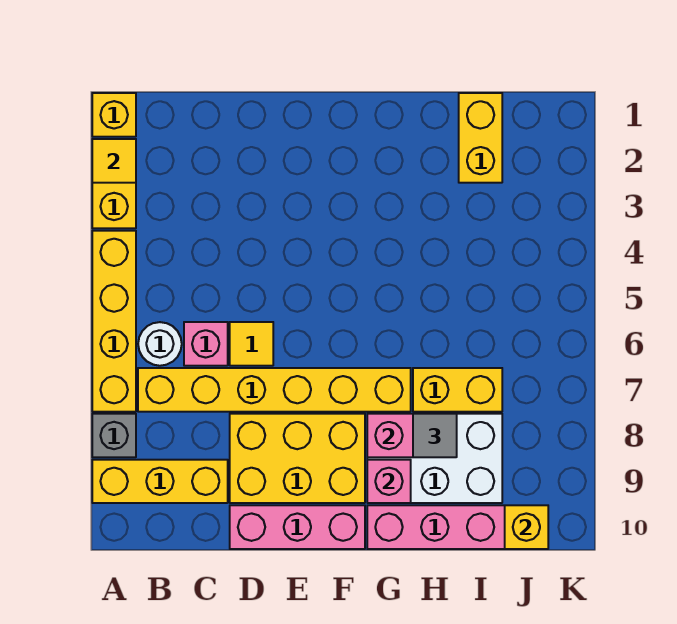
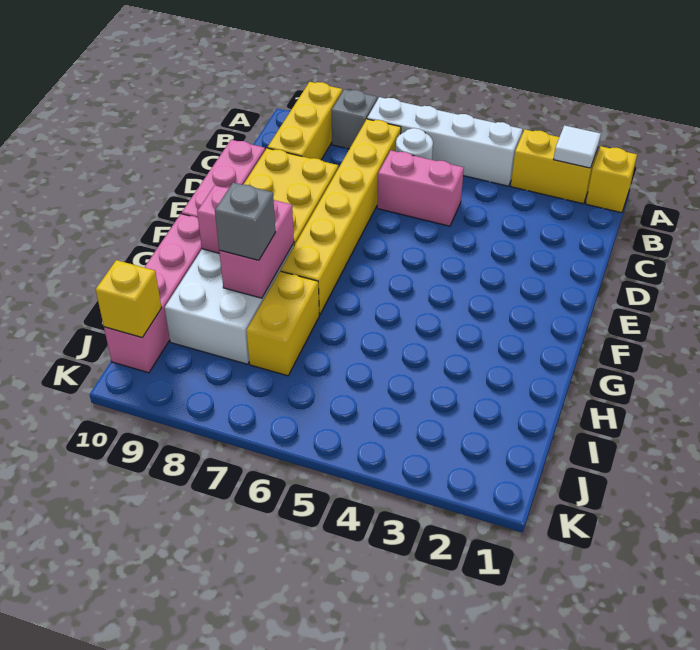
yellow 1x1 tile [92,139,136,183] -> white 1x1 tile [554,125,601,168]
yellow 1x4 brick [92,231,136,412] -> white 1x4 brick [367,97,523,186]
pink 1x1 brick [184,322,228,366] -> pink 1x2 brick [377,150,464,226]
yellow 1x1 tile [230,322,273,366] -> none
grey 1x1 tile [413,414,457,457] -> grey 1x1 brick [215,183,276,260]
yellow 1x2 brick [459,93,502,183] -> none

